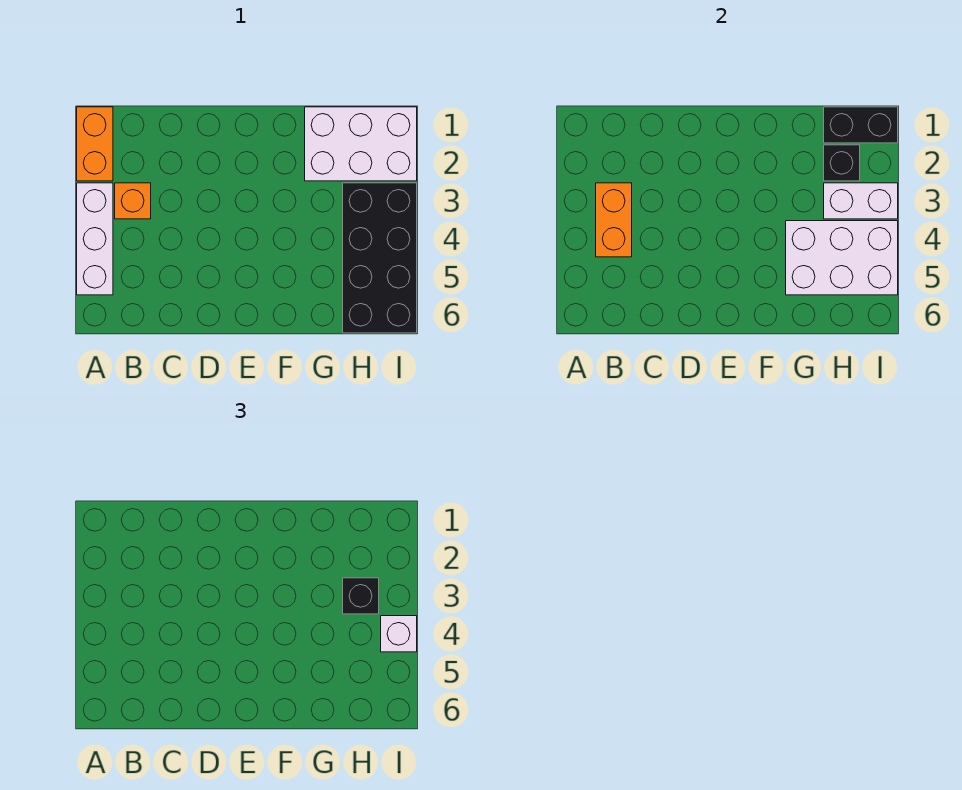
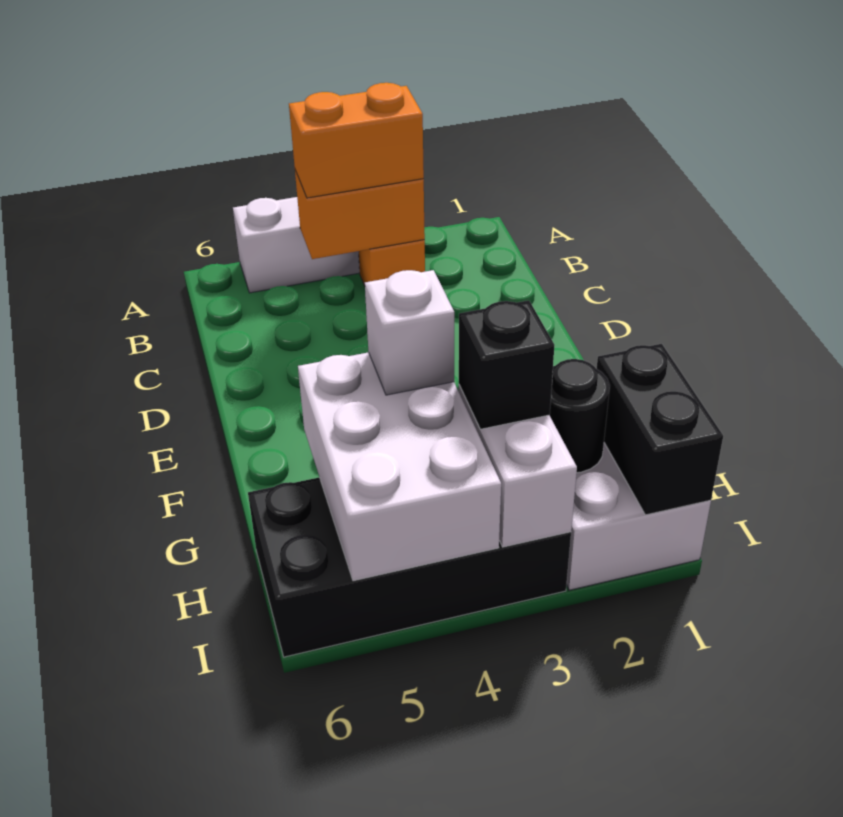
orange 1x2 brick [77,107,113,181] -> orange 1x2 brick moved to [289,83,424,198]
black 1x1 brick [824,145,860,181] -> black 1x1 round brick [550,359,610,473]
white 1x1 brick [381,616,417,652] -> white 1x1 brick moved to [365,270,454,395]

